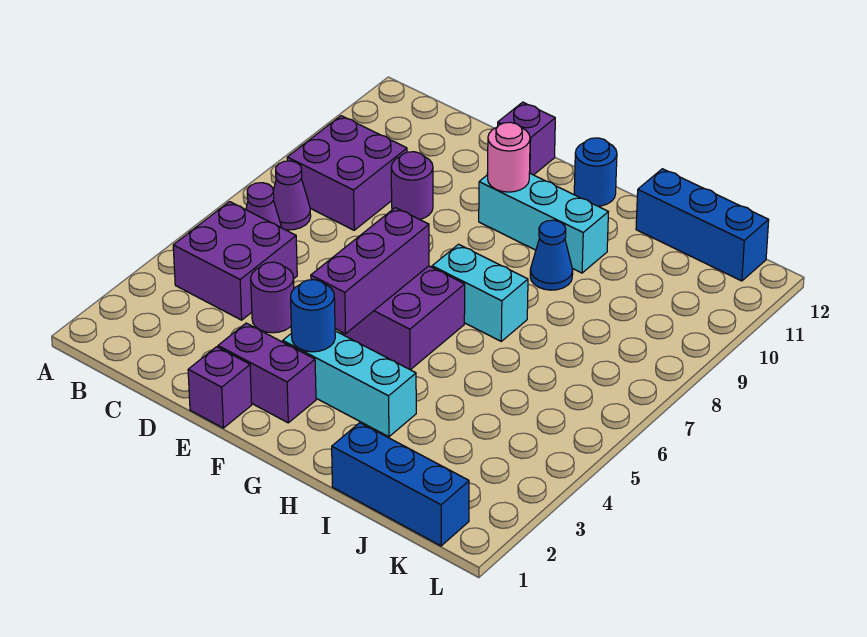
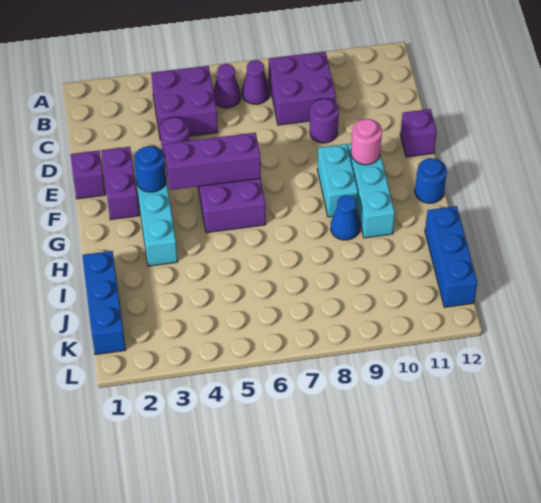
cyan 1x2 brick [432,244,528,341] -> cyan 1x2 brick moved to [317,144,358,217]

